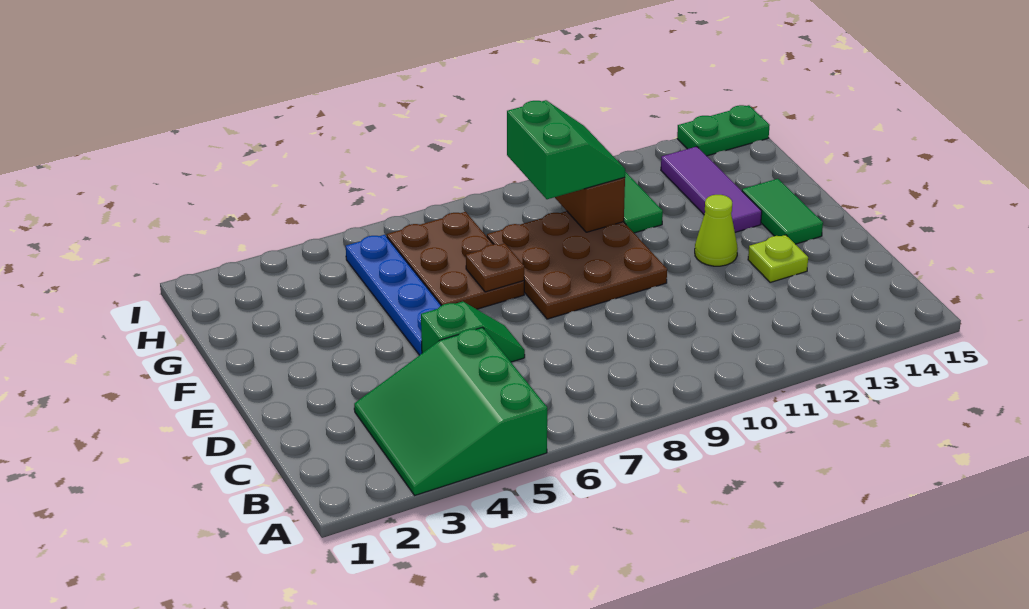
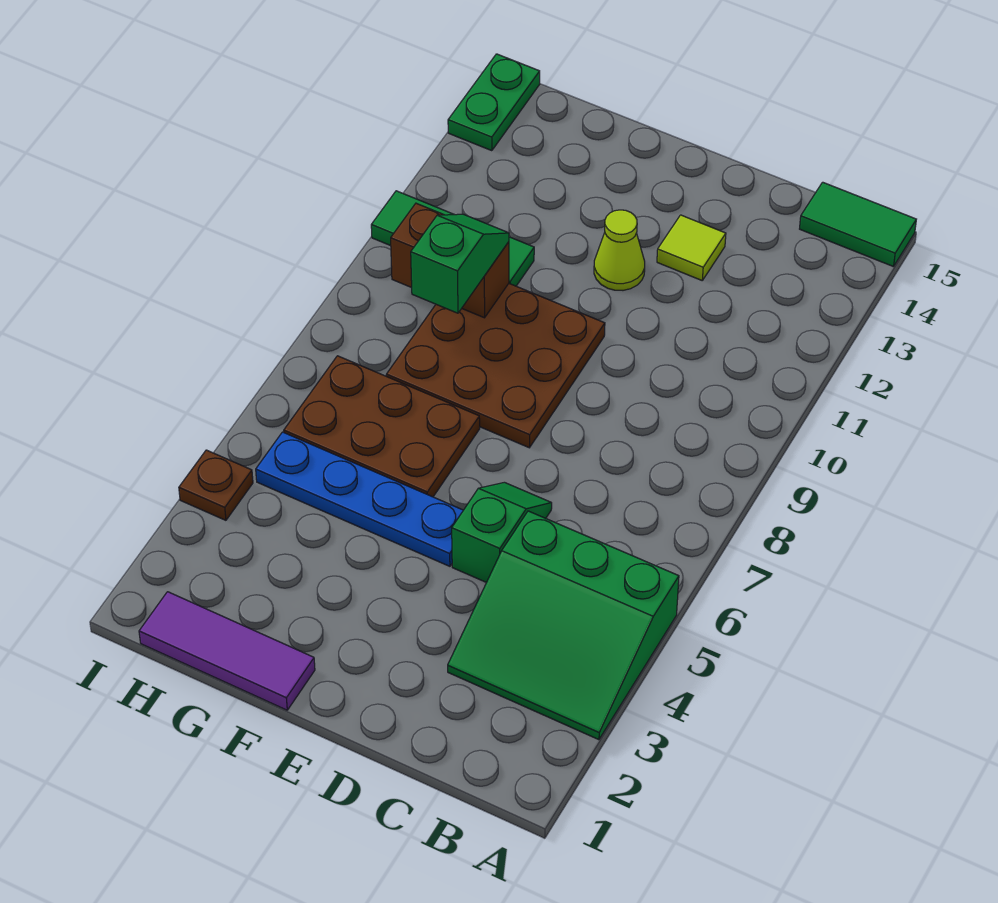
lime 1x1 plate [748,235,808,283] -> lime 1x1 tile [657,215,726,280]
green 1x2 tile [742,179,823,244] -> green 1x2 tile moved to [800,182,916,267]
brown 1x1 plate [466,243,524,292] -> brown 1x1 plate moved to [179,450,253,520]
purple 1x3 tile [661,147,762,232] -> purple 1x3 tile moved to [139,592,315,710]
green 2x2 slope [507,100,625,199] -> green 1x2 slope [411,214,509,313]

